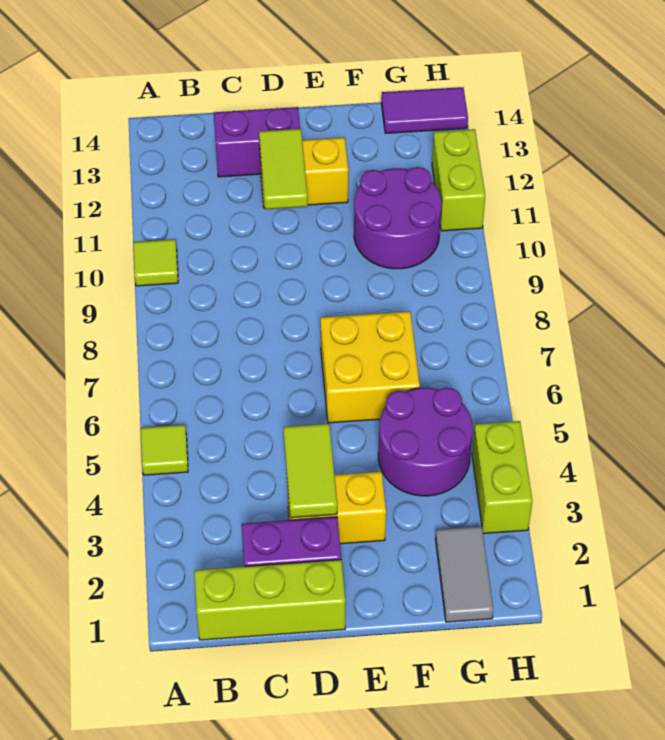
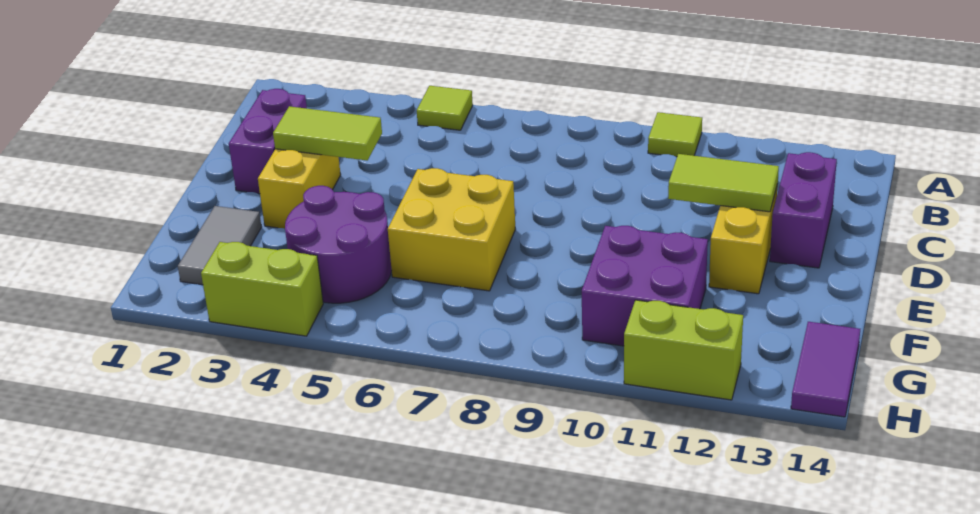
lime 1x3 brick [194,560,345,640] -> none
purple 2x2 round brick [354,167,441,269] -> purple 2x2 brick [582,226,708,346]
grey 1x2 tile [435,526,493,622] -> grey 1x2 tile turned to [178,206,261,285]

